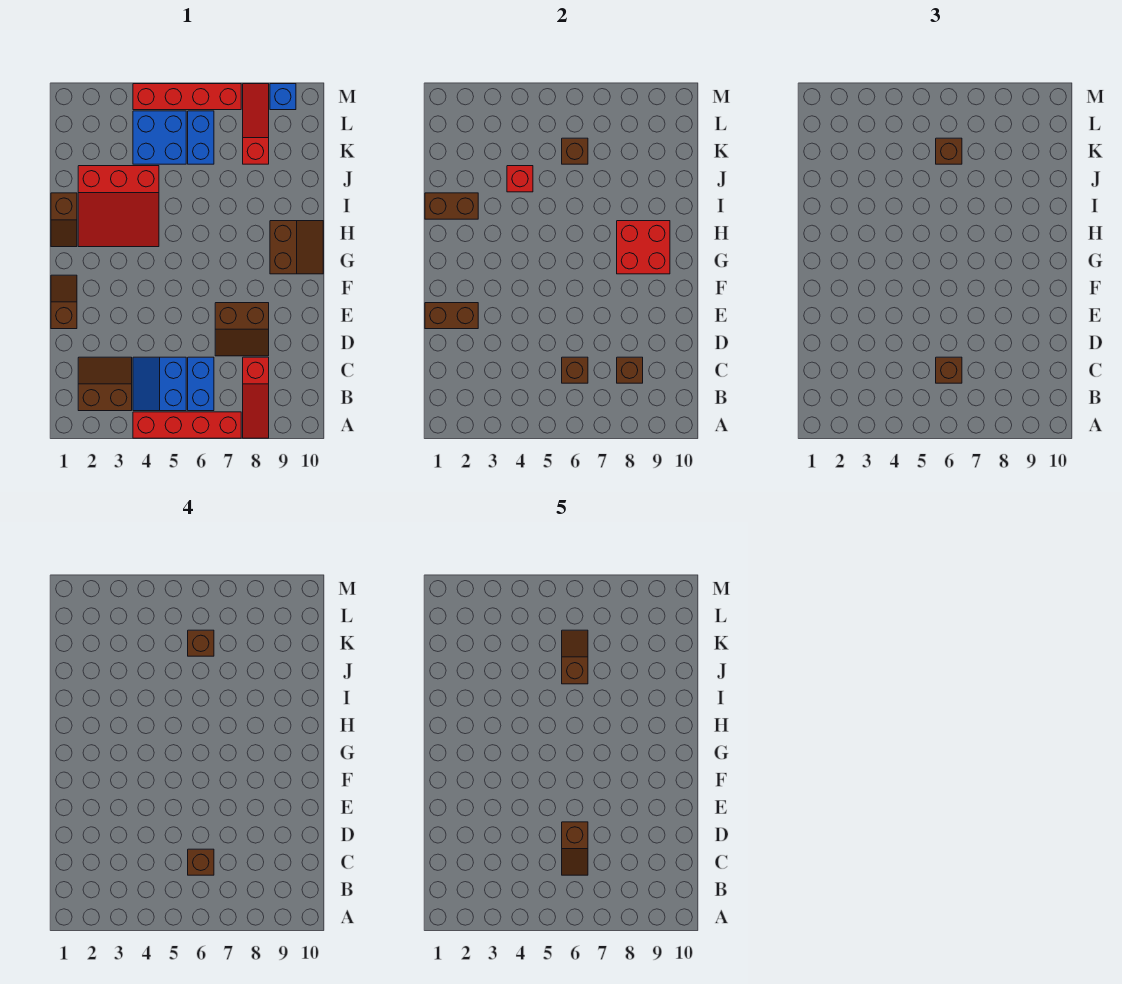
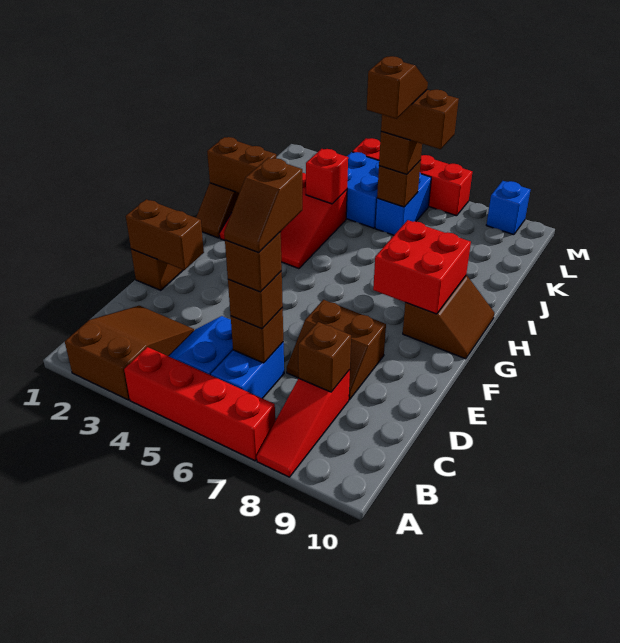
brown 2x2 slope [78,357,132,411] -> brown 2x3 slope [65,306,194,400]
brown 1x1 brick [188,630,214,656] -> brown 1x2 brick [381,89,459,149]
red 1x3 slope [243,84,269,164] -> none

